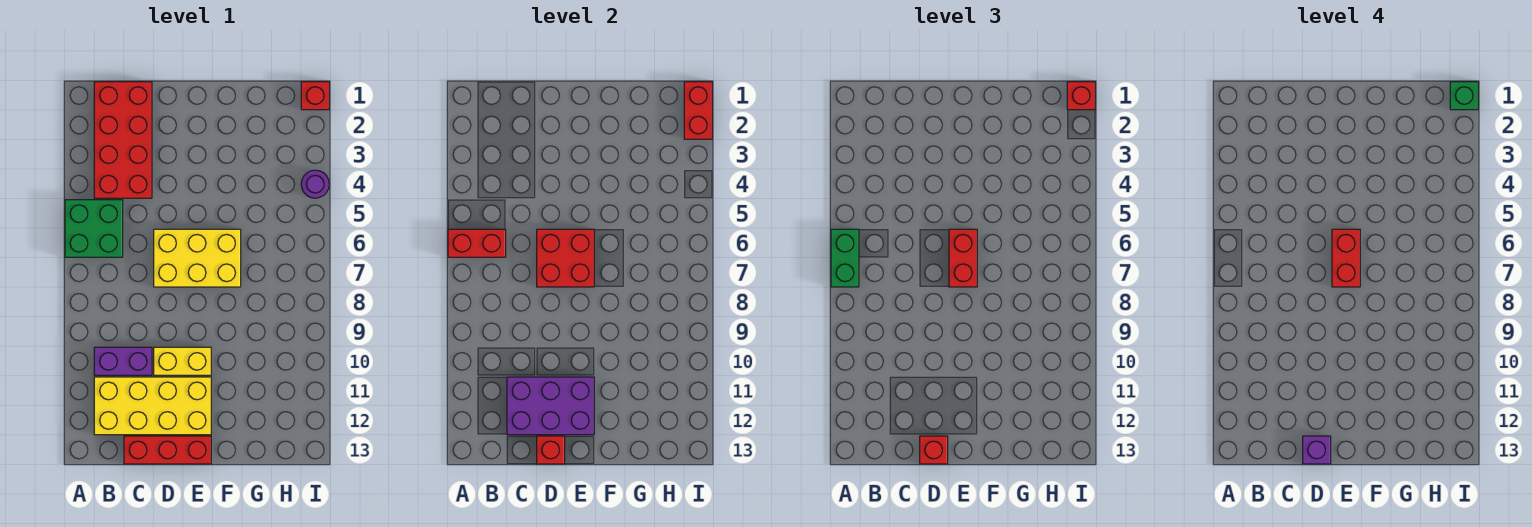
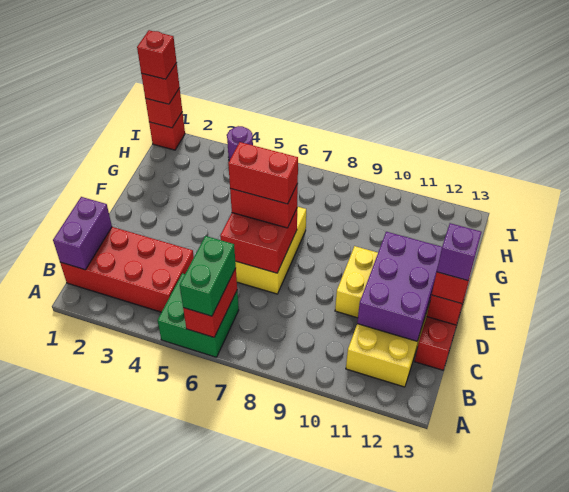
green 1x2 brick [831,229,859,287] -> green 1x2 brick turned to [180,236,236,316]
purple 1x2 brick [94,347,152,375] -> purple 1x2 brick moved to [53,197,112,270]
red 1x2 brick [684,82,712,139] -> red 1x1 brick [145,88,182,128]
green 1x1 brick [1450,82,1478,110] -> red 1x1 brick [137,30,177,79]

